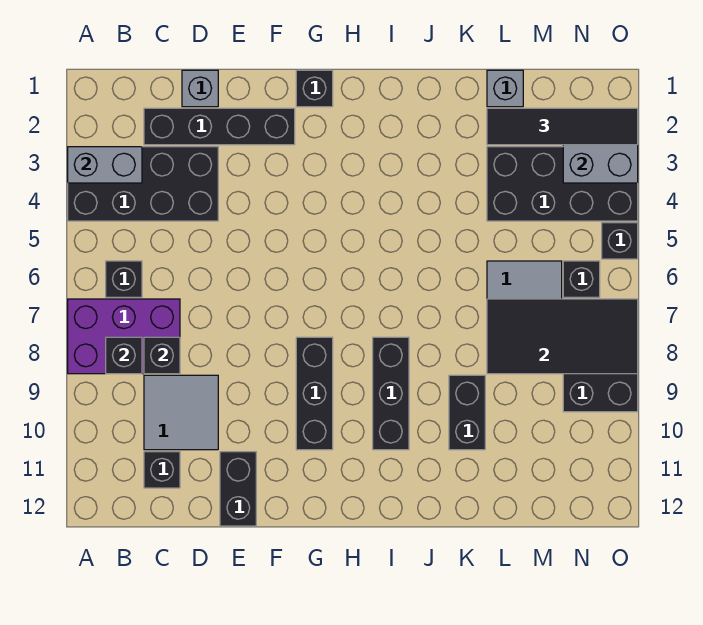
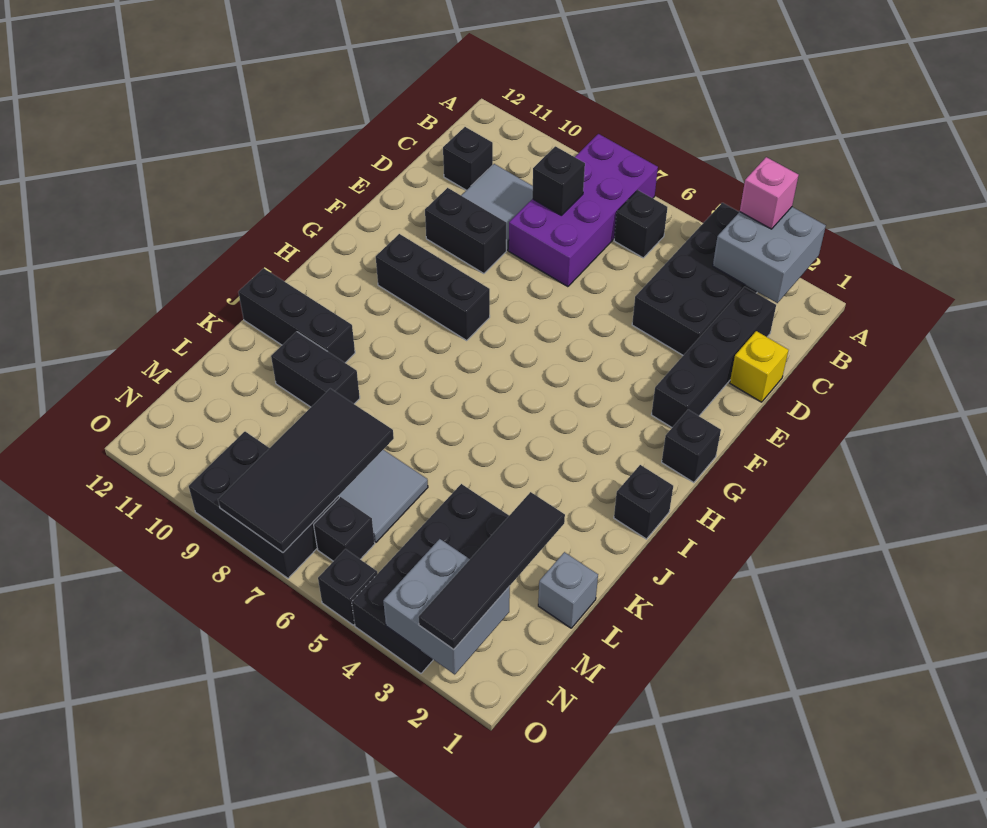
grey 1x2 brick [68,147,142,183] -> grey 2x2 brick [713,207,826,303]
none -> pink 1x1 brick [740,157,799,229]
purple 2x3 brick [68,299,180,374] -> purple 2x4 brick [509,134,658,287]
black 1x1 brick [106,337,142,374] -> black 1x1 brick moved to [614,465,673,539]
grey 1x1 brick [182,70,218,107] -> yellow 1x1 brick [730,331,789,402]
black 1x2 brick [220,452,256,526] -> black 1x2 brick moved to [425,188,506,274]
black 1x3 brick [373,337,409,450] -> black 1x3 brick moved to [238,268,355,363]

